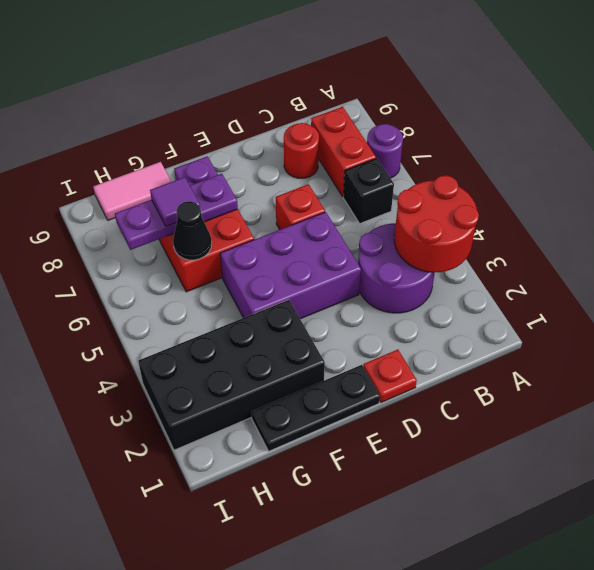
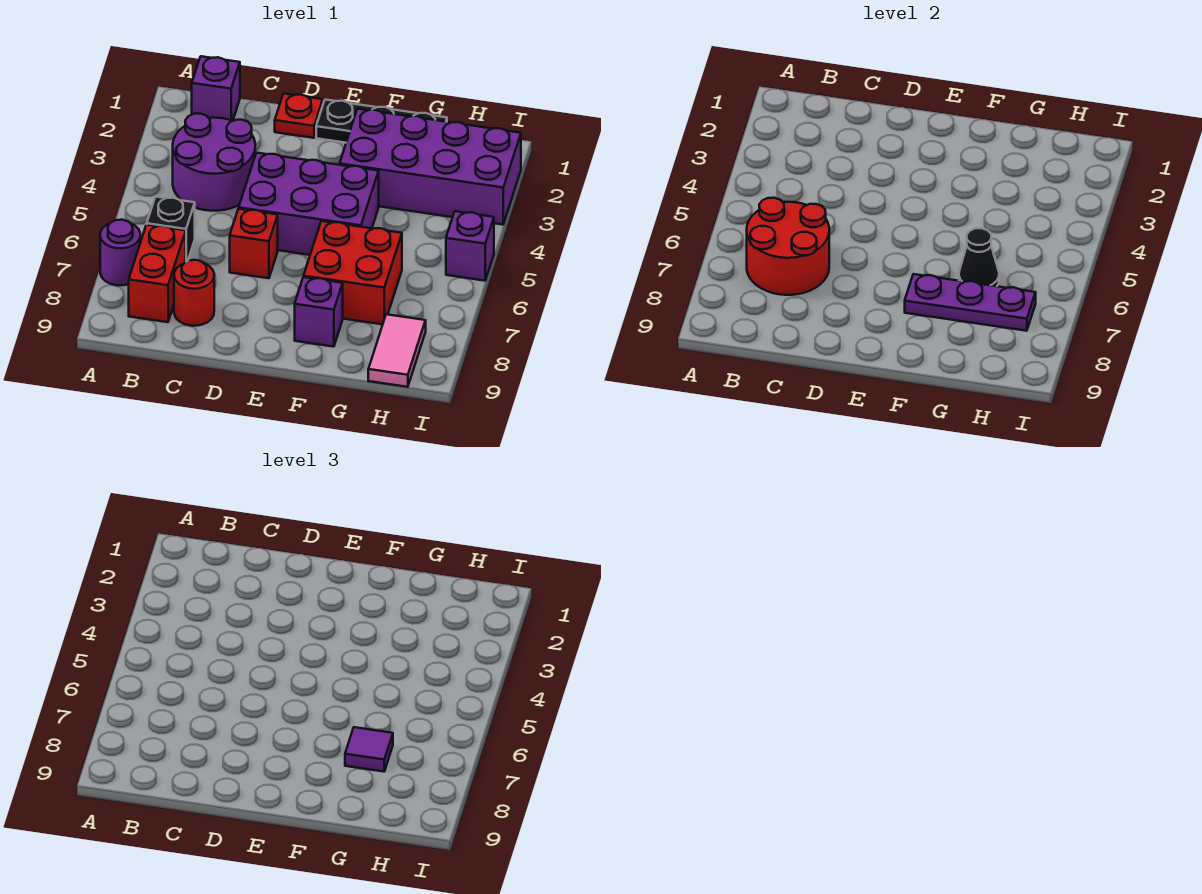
red 2x2 round brick [394,175,479,272] -> red 2x2 round brick moved to [747,198,829,295]
none -> purple 1x1 brick [192,56,240,121]
black 2x4 brick [138,300,325,450] -> purple 2x4 brick [340,109,521,225]
pink 1x2 tile [93,162,171,220] -> pink 1x2 tile turned to [368,314,426,387]
none -> purple 1x1 brick [446,211,494,281]

